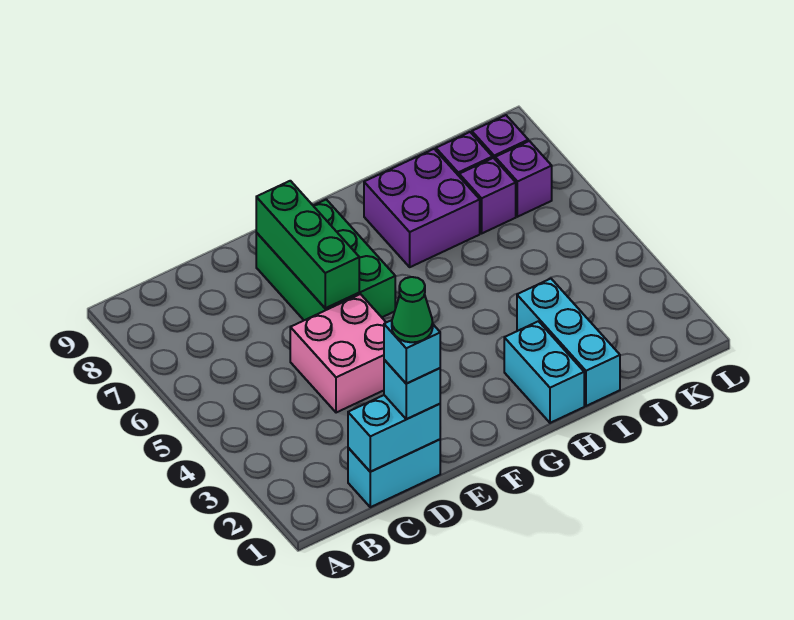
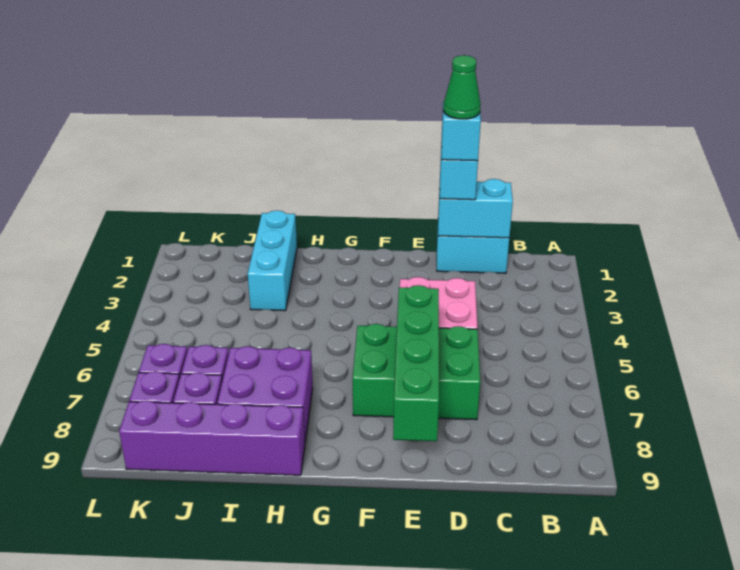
green 2x3 brick [256,199,395,320] -> green 2x3 brick turned to [353,324,480,420]
green 1x3 brick [256,181,359,308] -> green 1x4 brick [393,285,439,441]
cyan 1x2 brick [504,321,584,423] -> none
none -> purple 1x4 brick [119,401,305,475]

